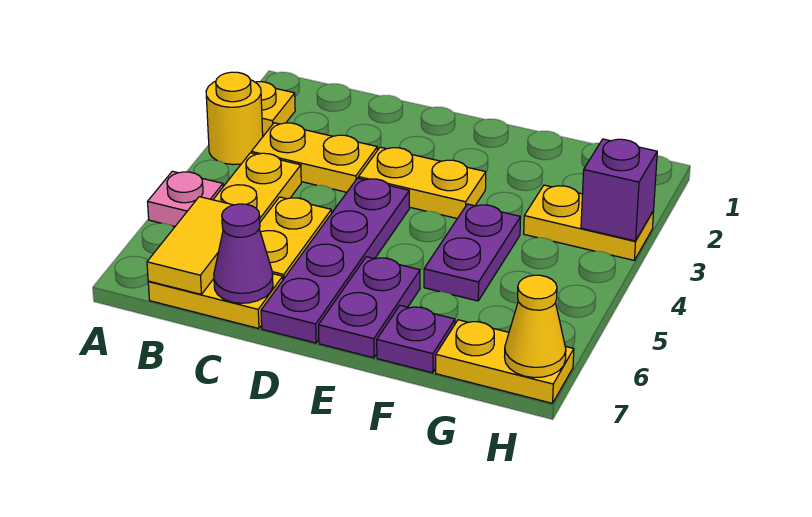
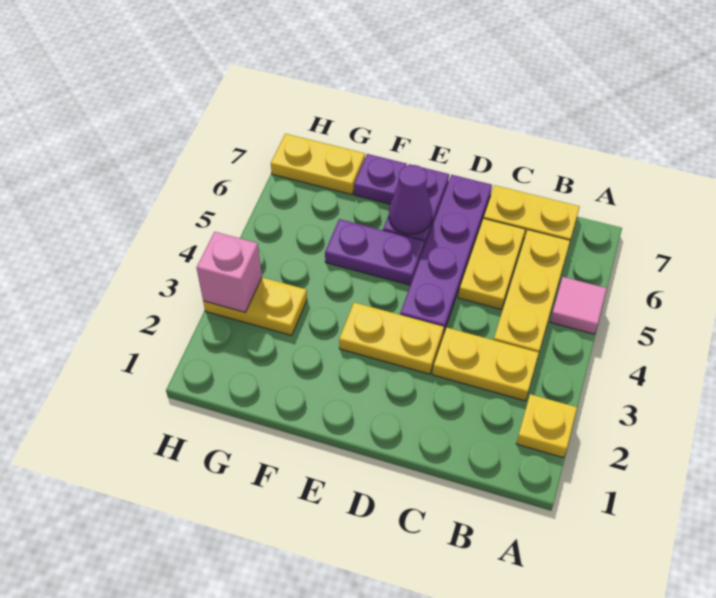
yellow 1x1 round brick [206,72,263,164] -> none
pink 1x1 plate [147,171,223,226] -> pink 1x1 tile [550,277,607,334]
yellow 1x2 tile [147,197,232,294] -> none
purple 1x1 cone [214,204,273,303] -> purple 1x1 cone moved to [389,165,432,234]
purple 1x2 plate [424,204,521,301] -> purple 1x2 plate turned to [325,219,424,285]
purple 1x1 brick [581,139,657,241] -> pink 1x1 brick [196,232,262,312]
yellow 1x1 cone [505,275,566,378] -> none

